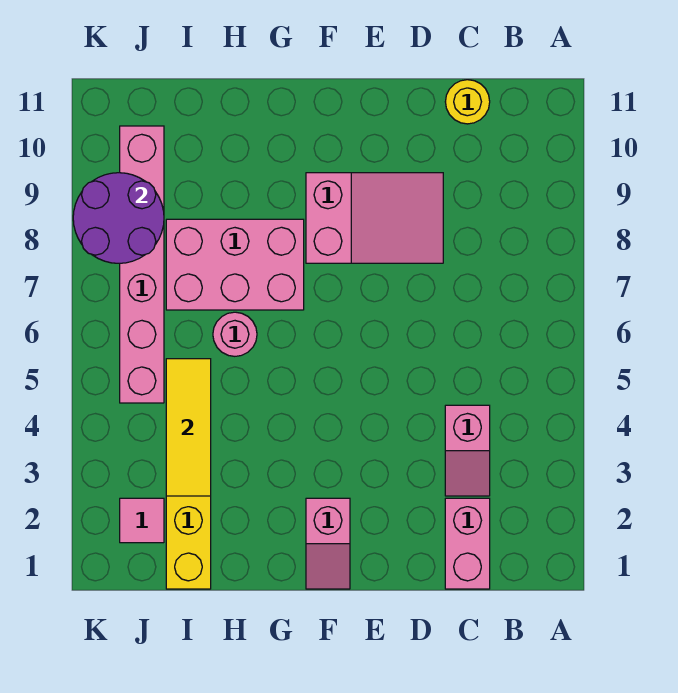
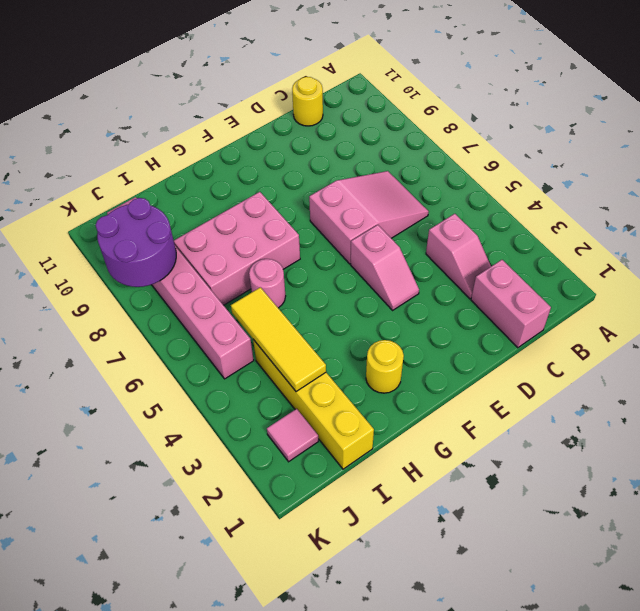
pink 2x3 slope [306,173,443,263] -> pink 2x3 slope moved to [309,171,429,264]
pink 1x2 slope [306,498,350,589] -> pink 1x2 slope moved to [351,225,419,310]
none -> yellow 1x1 round brick [366,340,404,393]

